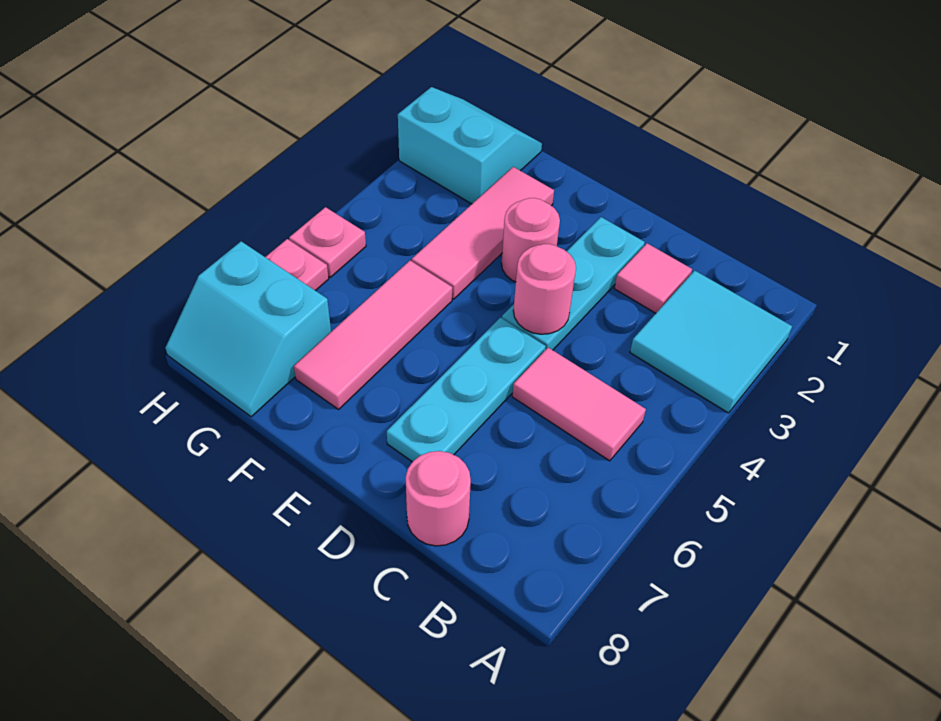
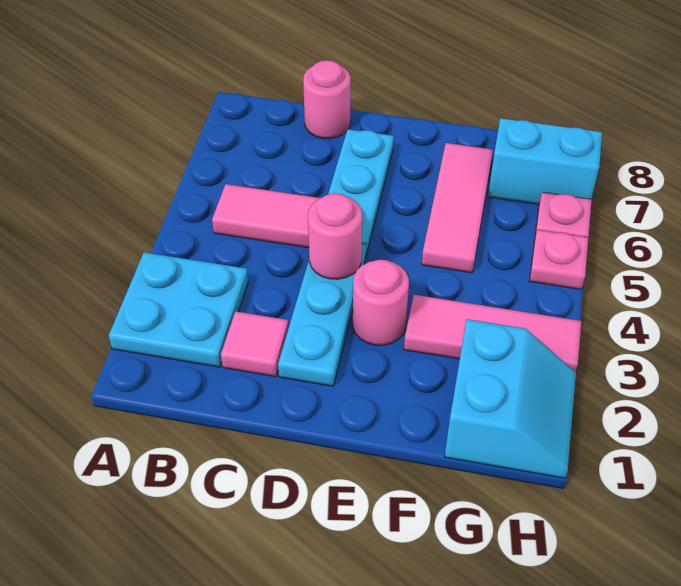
cyan 2x2 tile [630,271,792,413] -> cyan 2x2 plate [109,252,248,367]
pink 1x3 tile [412,167,554,299] -> pink 1x3 tile turned to [404,295,581,372]
cyan 2x2 slope [398,87,542,204] -> cyan 2x2 slope turned to [445,319,576,478]

